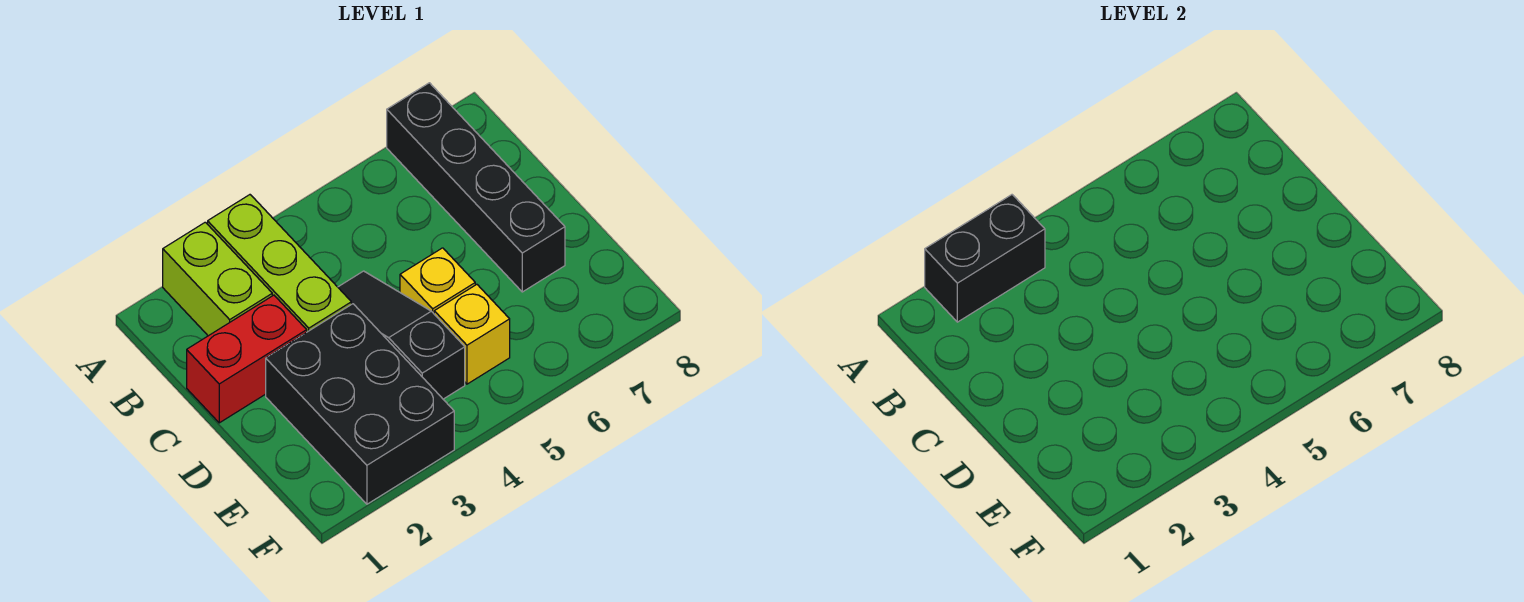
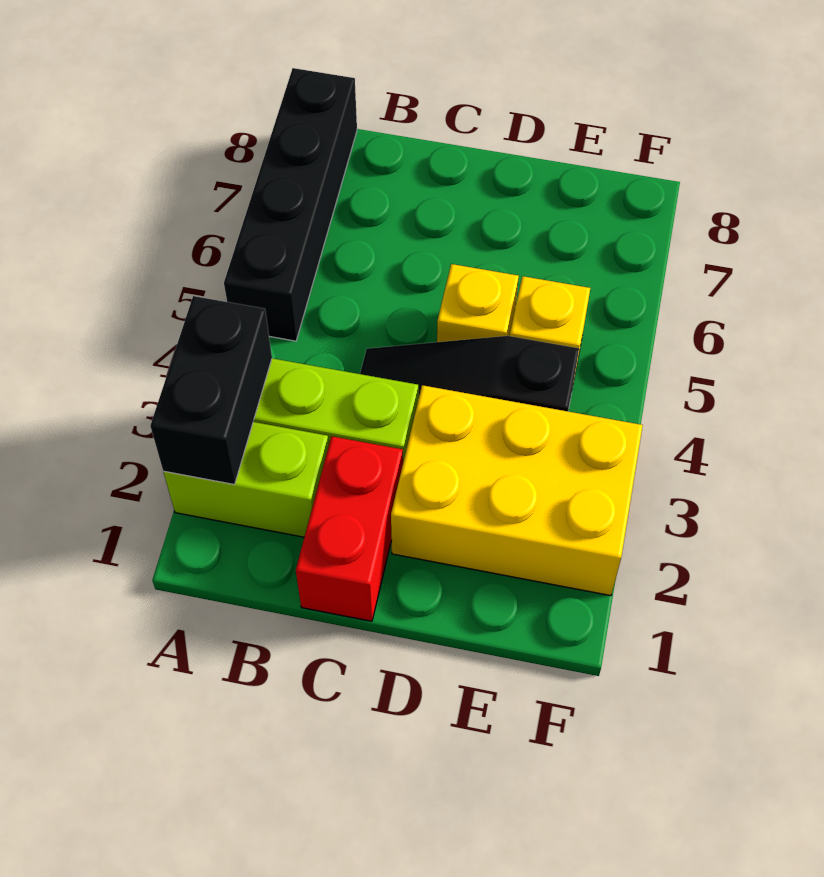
black 1x4 brick [387,83,565,292] -> black 1x4 brick turned to [224,68,357,341]
black 2x3 brick [266,304,454,504] -> yellow 2x3 brick [391,385,643,596]

